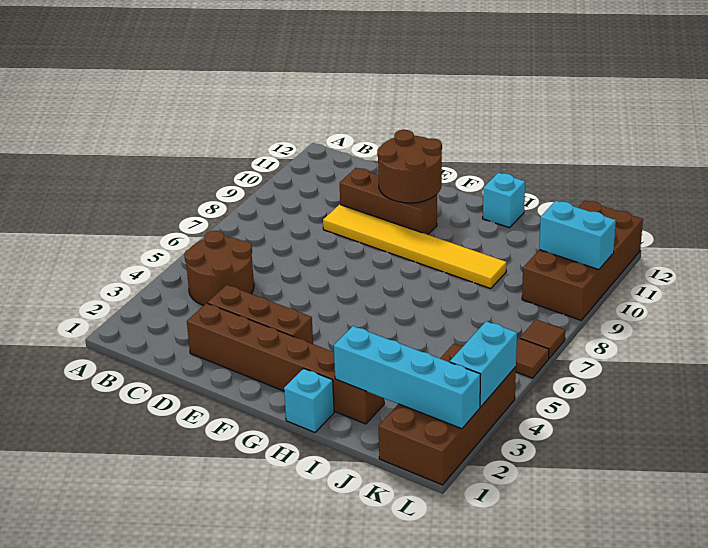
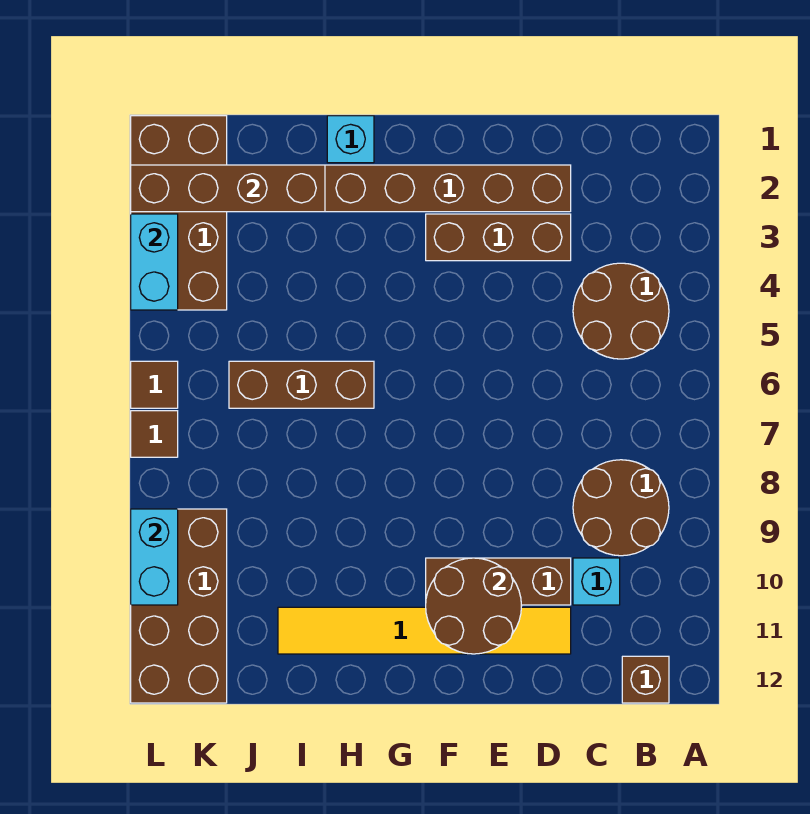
none -> brown 2x2 round brick [573,460,669,556]
none -> brown 1x1 brick [622,656,669,703]
yellow 1x6 tile [323,204,507,289] -> yellow 1x6 tile moved to [278,607,571,654]
none -> brown 1x3 brick [229,361,374,408]
cyan 1x1 brick [483,173,525,228] -> cyan 1x1 brick moved to [573,558,620,605]
cyan 1x4 brick [334,326,481,429] -> brown 1x4 brick [131,165,325,212]
cyan 1x2 brick [539,201,616,270] -> cyan 1x2 brick turned to [131,509,178,605]

